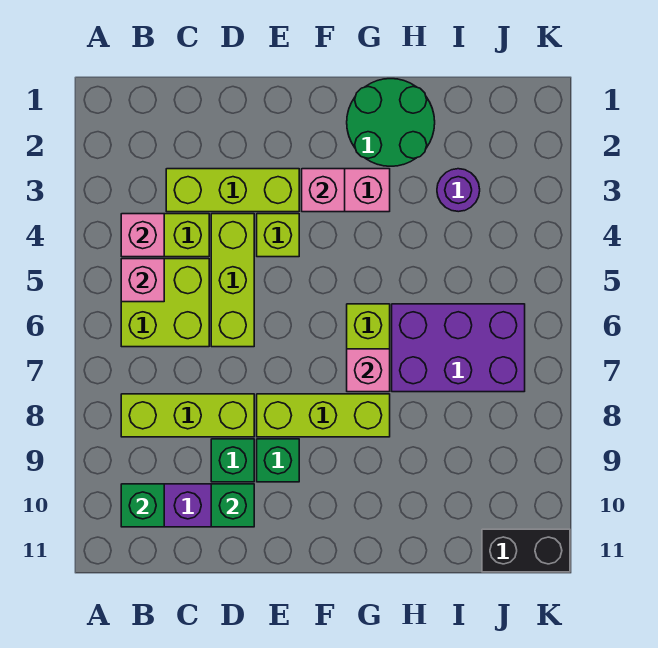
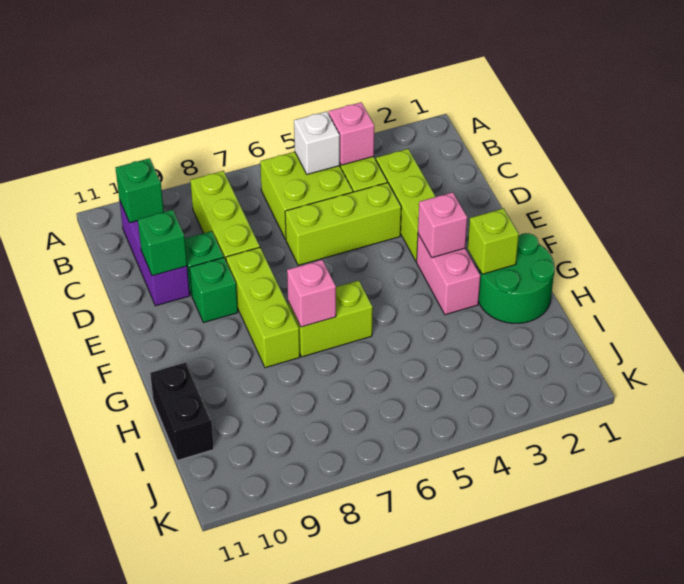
pink 1x1 brick [121,259,164,302] -> white 1x1 brick [294,111,340,174]
lime 1x1 brick [257,214,299,257] -> lime 1x1 brick moved to [468,208,519,274]
purple 2x3 brick [392,304,525,392] -> none
purple 1x1 round brick [437,169,480,212] -> none
black 1x2 brick [482,529,570,572] -> black 1x2 brick moved to [150,362,214,461]

